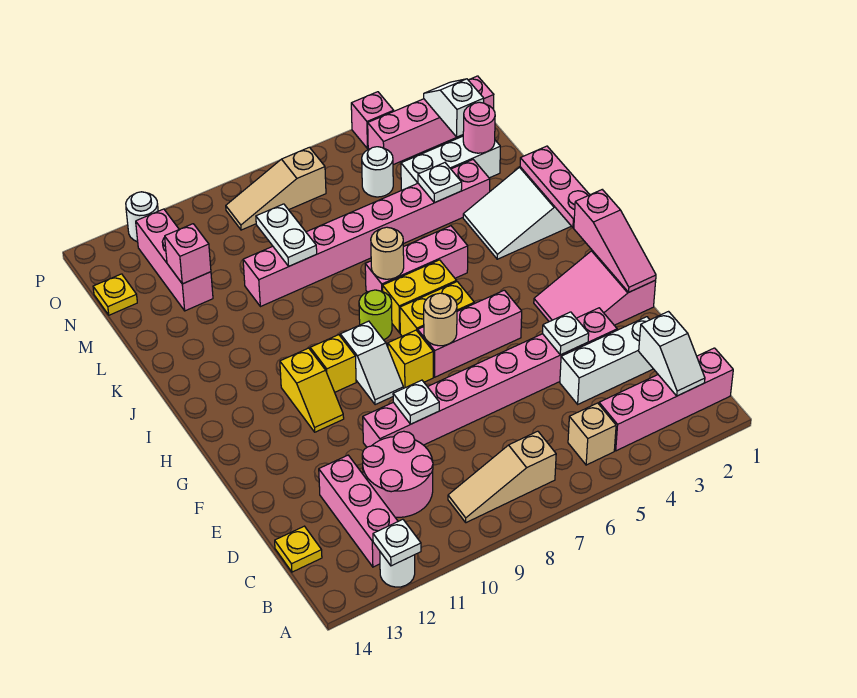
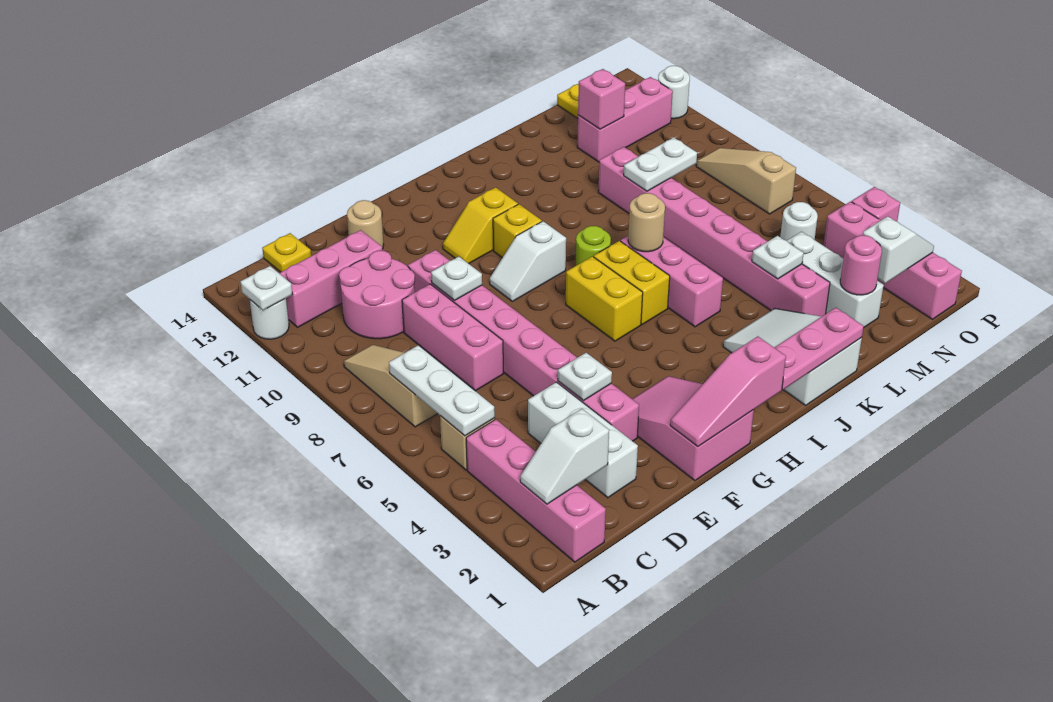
none -> white 1x3 plate [389,345,495,436]
pink 1x3 brick [418,290,522,377] -> pink 1x3 brick moved to [402,284,503,391]
tan 1x1 round brick [424,293,457,346] -> tan 1x1 round brick moved to [347,200,384,249]
yellow 1x1 brick [388,330,433,388] -> none

